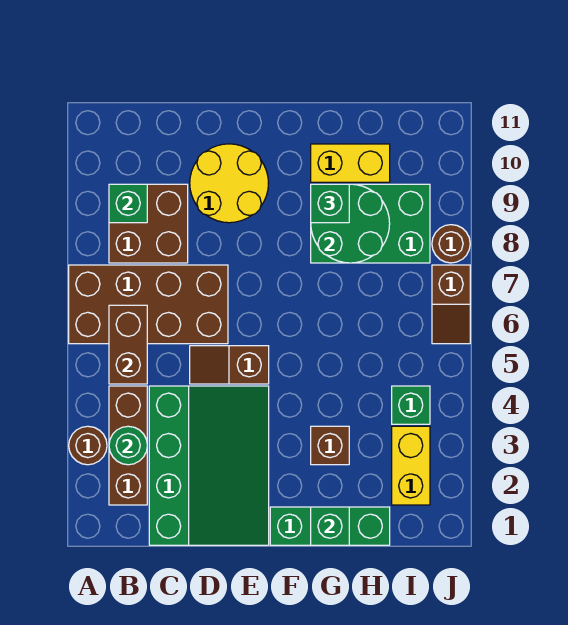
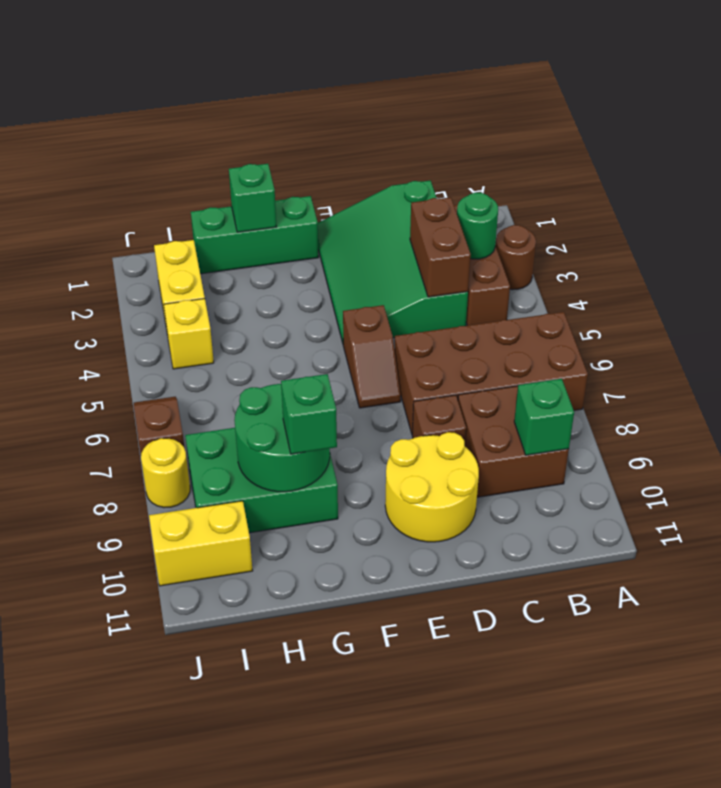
brown 1x2 brick [109,305,147,384] -> brown 1x2 brick moved to [410,197,471,297]
brown 1x2 slope [190,346,269,384] -> brown 1x2 slope turned to [343,305,401,408]
brown 1x1 brick [311,426,349,465] -> brown 1x1 brick moved to [412,395,466,446]
yellow 1x2 brick [311,144,390,182] -> yellow 1x2 brick moved to [149,501,253,586]
green 1x1 brick [392,386,430,424] -> yellow 1x1 brick [164,299,214,369]
brown 1x1 round brick [432,225,470,263] -> yellow 1x1 round brick [141,438,190,508]

